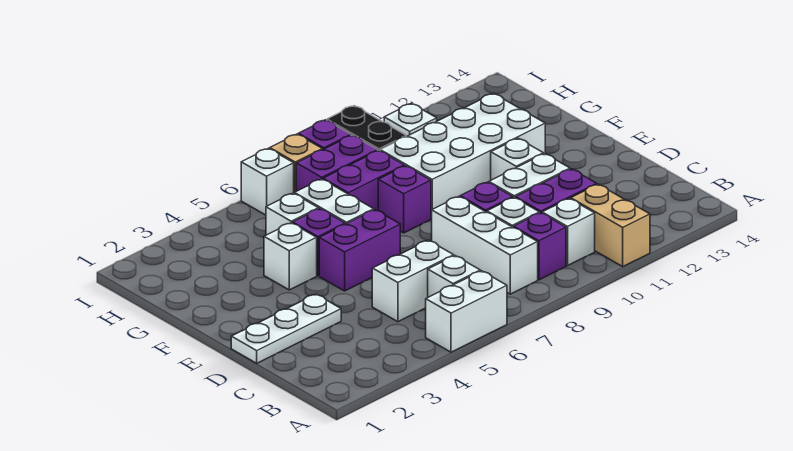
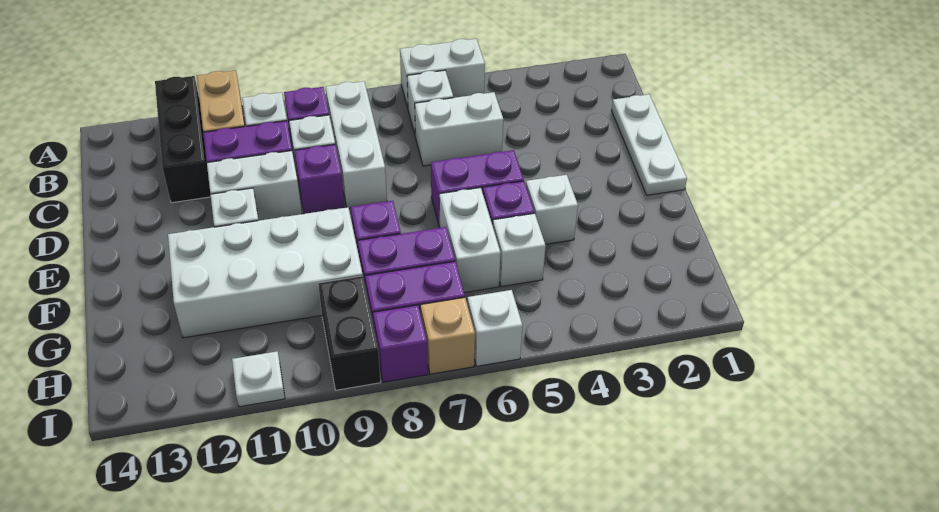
none -> black 1x3 brick [155,76,211,203]
white 1x3 plate [231,294,341,363] -> white 1x3 plate turned to [612,94,687,195]

